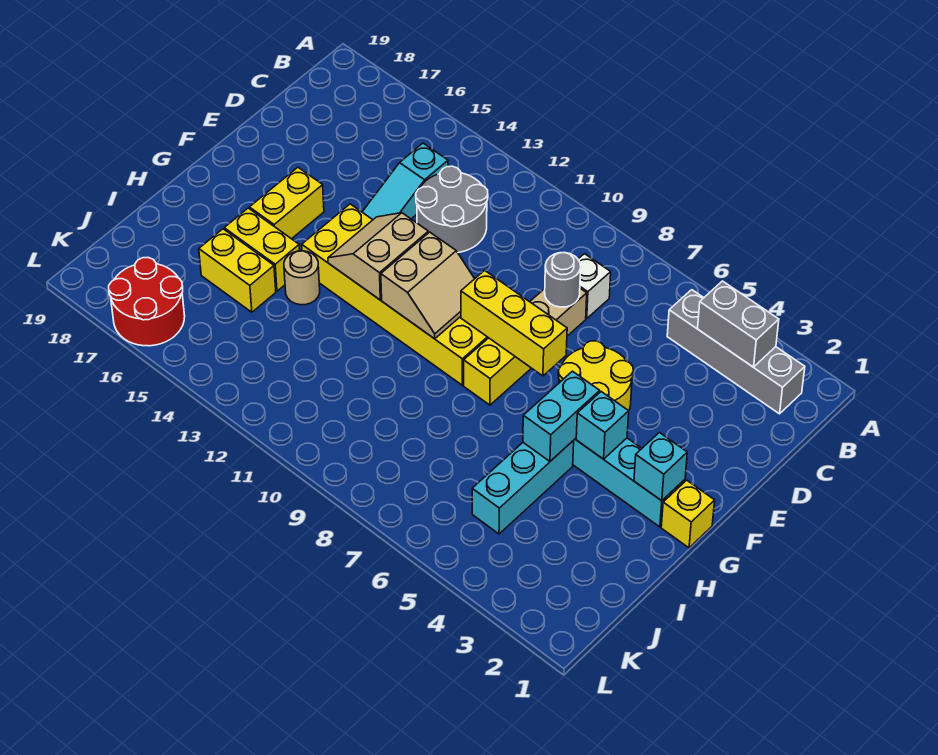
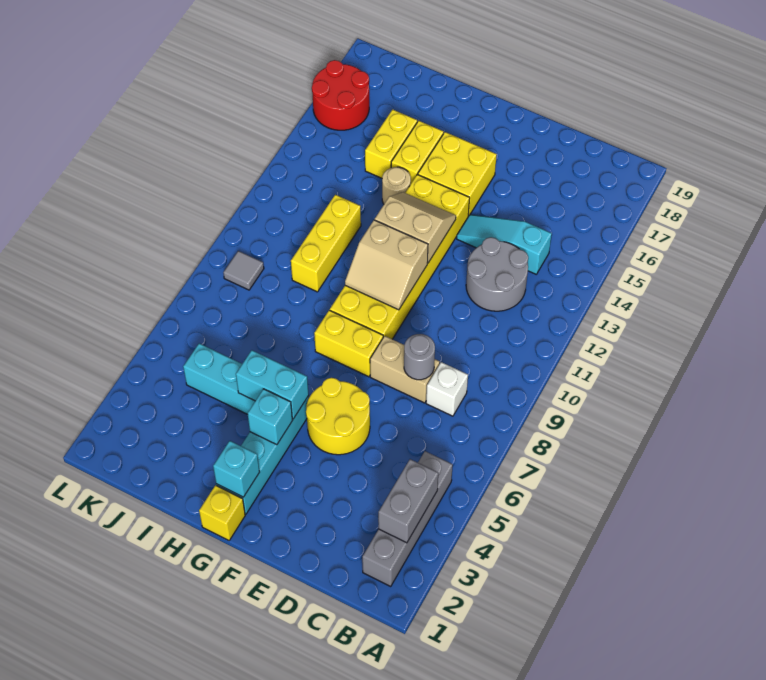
yellow 1x3 brick [461,271,567,376] -> yellow 1x3 brick moved to [291,195,361,292]
yellow 1x2 brick [249,168,324,239] -> yellow 2x2 brick [418,132,497,216]
none -> grey 1x1 tile [223,251,264,290]

